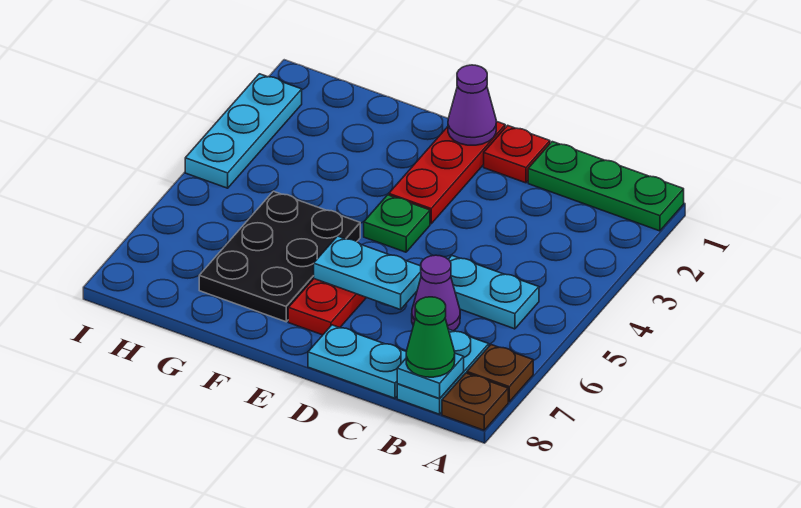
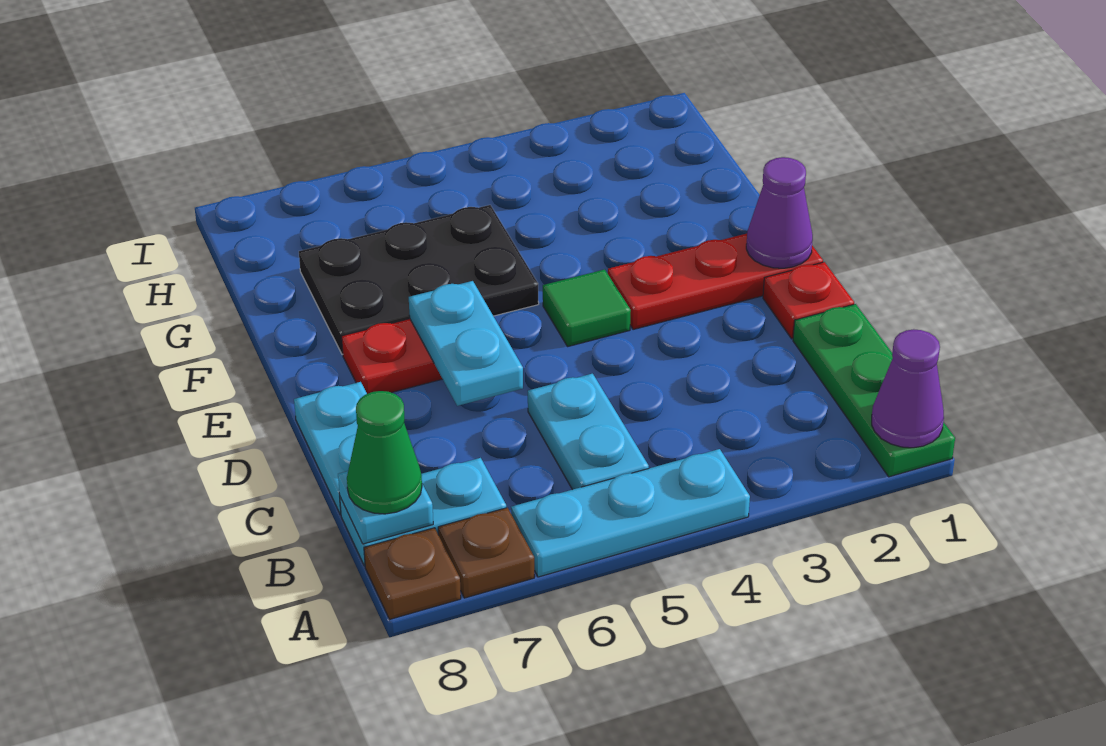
purple 1x1 cone [412,255,460,331] -> purple 1x1 cone moved to [872,329,944,448]
green 1x1 plate [364,195,430,252] -> green 1x1 tile [543,269,631,346]
cyan 1x3 plate [185,74,302,188] -> cyan 1x3 plate moved to [511,449,750,577]

